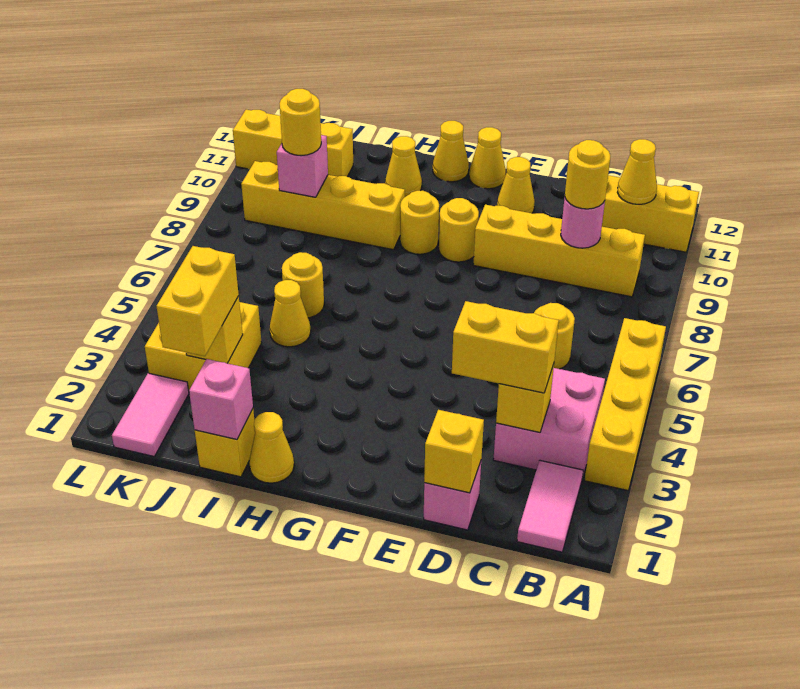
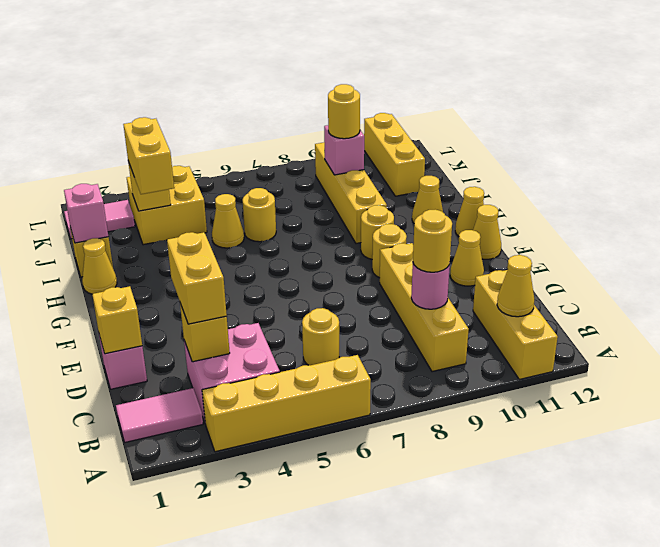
yellow 1x2 brick [157,246,239,356] -> yellow 1x2 brick turned to [123,117,174,194]

